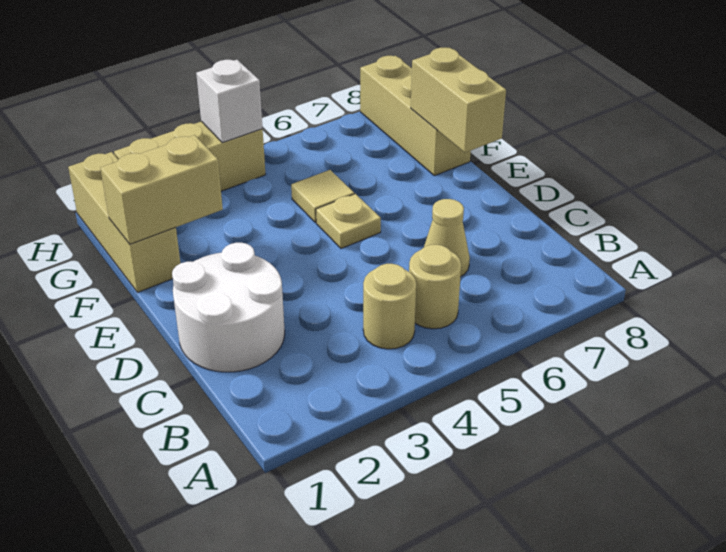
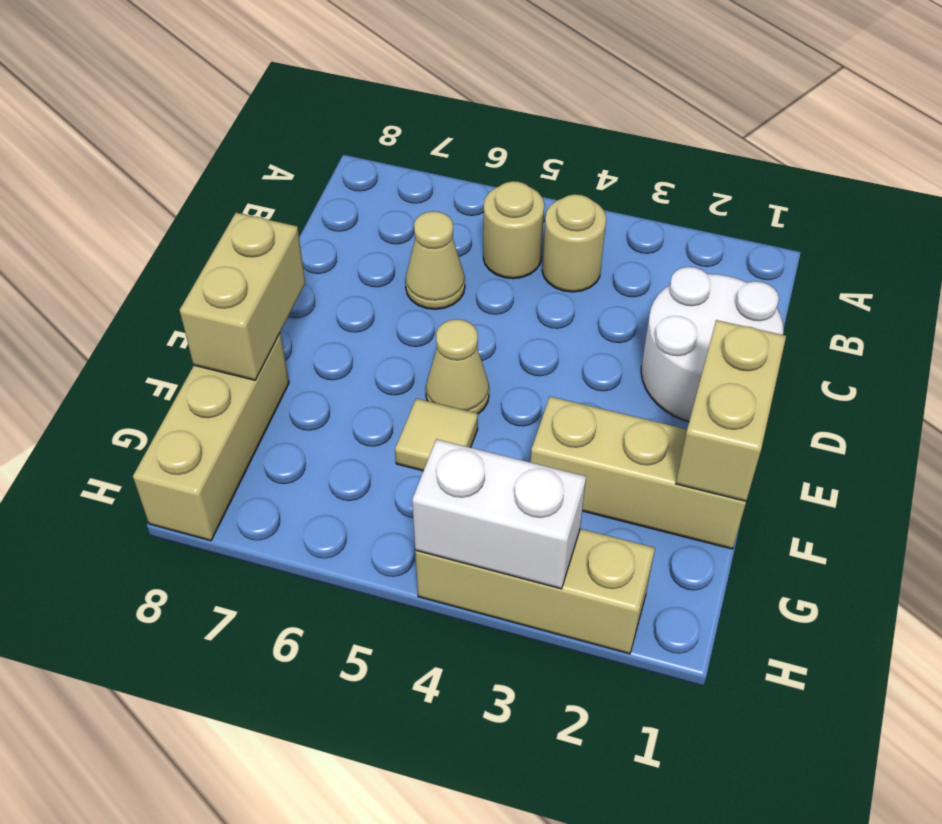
tan 1x1 plate [316,194,381,249] -> tan 1x1 cone [426,319,489,414]
tan 1x3 brick [68,152,180,292] -> tan 1x3 brick turned to [531,397,746,549]
tan 1x2 brick [100,135,223,244] -> tan 1x2 brick turned to [676,320,786,501]
white 1x1 brick [196,60,263,143] -> white 1x2 brick [412,439,586,589]

